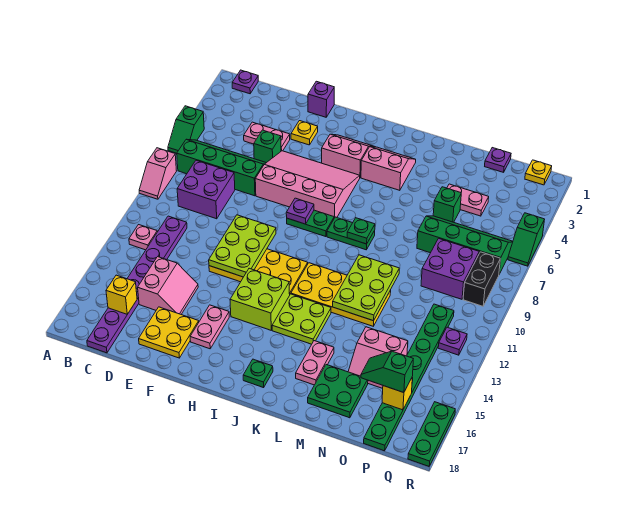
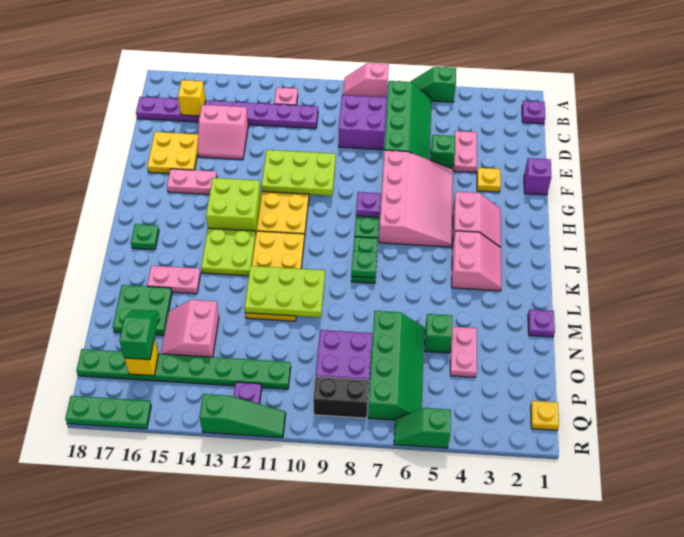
purple 1x1 plate [485,148,511,172] -> purple 1x1 plate moved to [528,309,555,337]
none -> green 1x3 slope [199,394,286,438]

